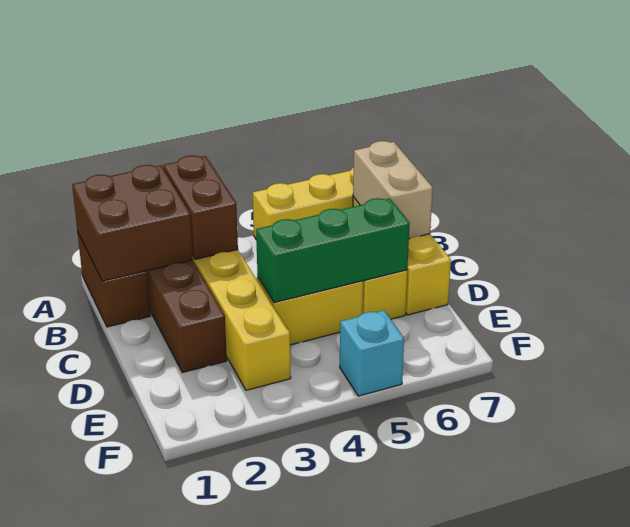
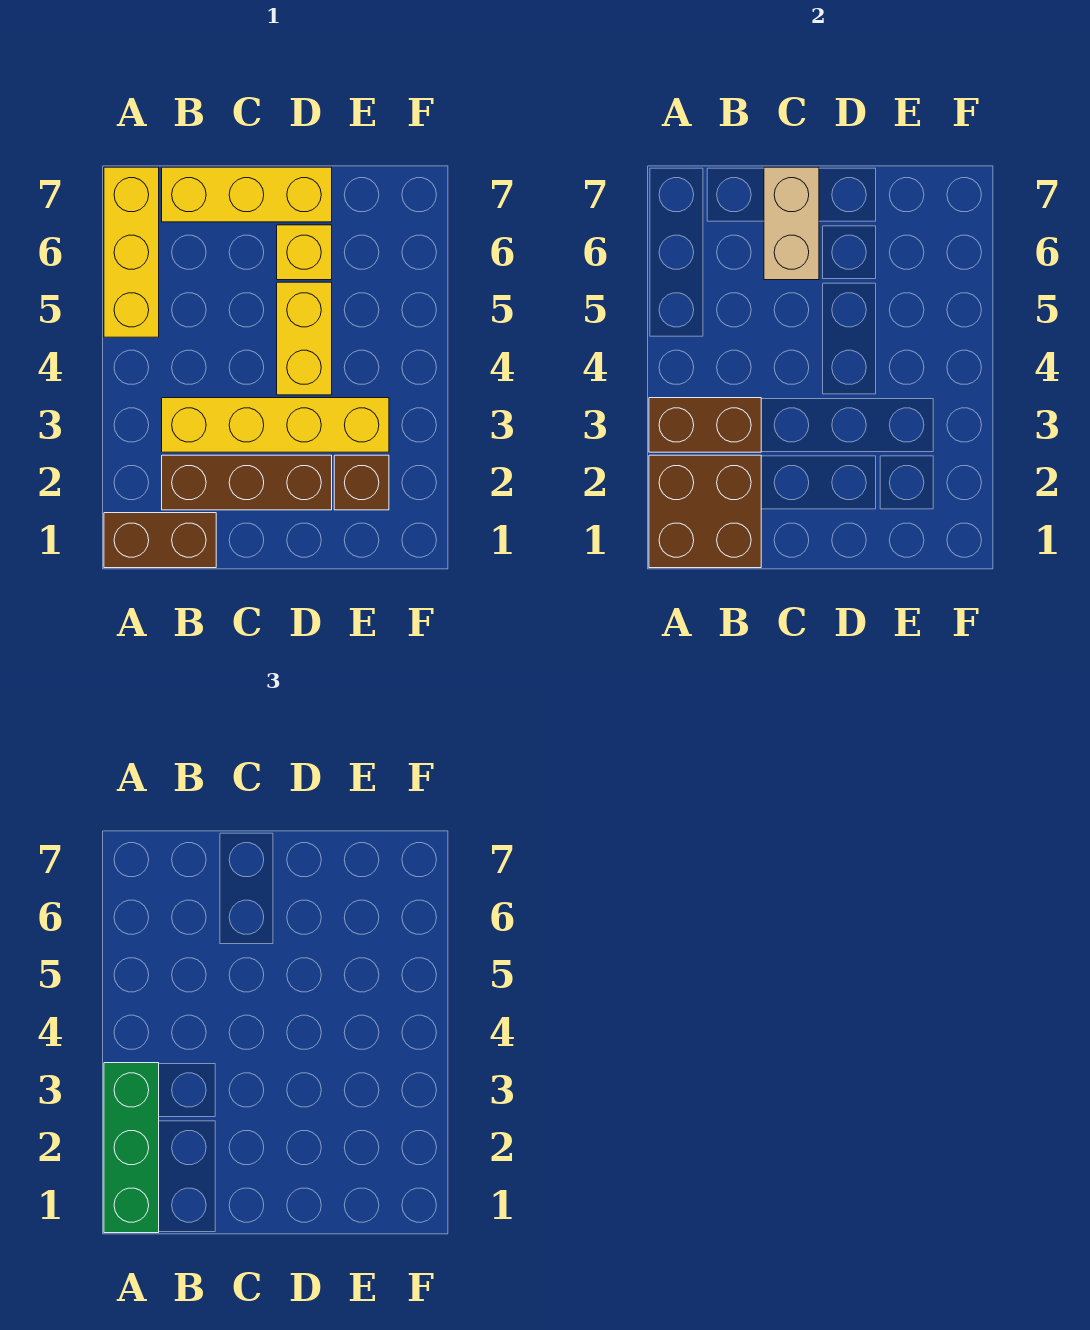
tan 1x2 brick [353,141,433,239] -> tan 1x2 brick turned to [764,167,819,280]
green 1x3 brick [256,198,409,303] -> green 1x3 brick moved to [104,1063,159,1233]
none -> brown 1x1 brick [334,455,389,510]
cyan 1x1 brick [340,310,404,396] -> none

